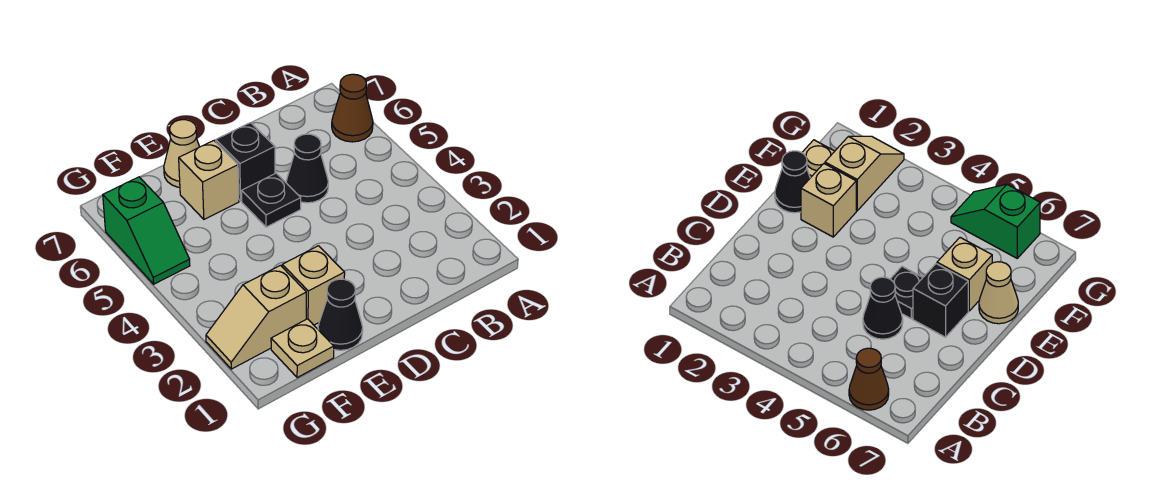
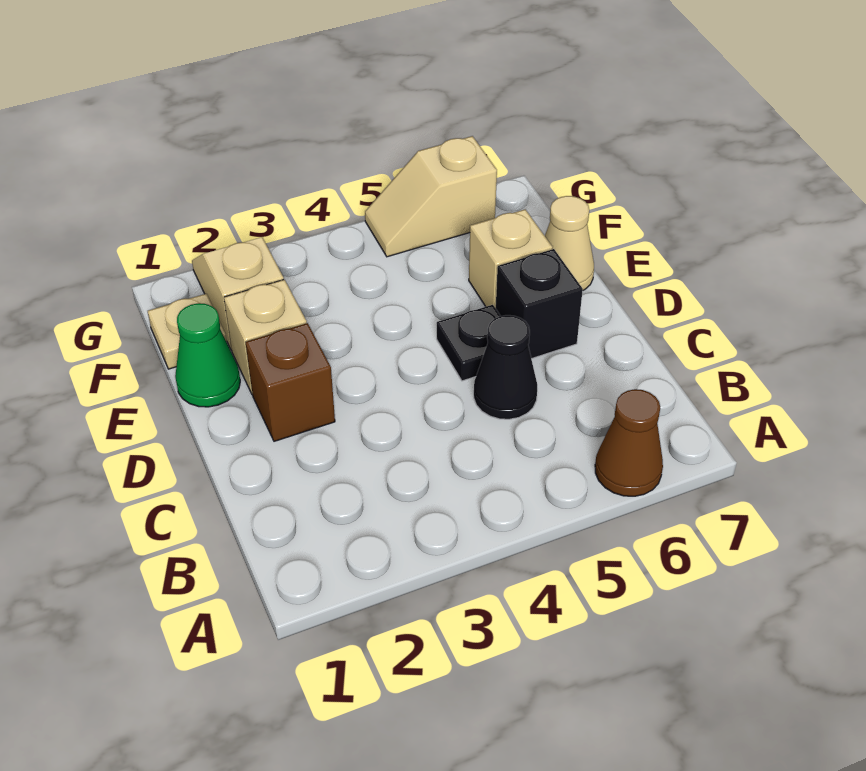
none -> brown 1x1 brick [246,323,335,441]
black 1x1 cone [318,279,363,350] -> green 1x1 cone [175,303,240,407]
green 1x2 slope [103,177,190,284] -> tan 1x2 slope [365,136,497,257]

